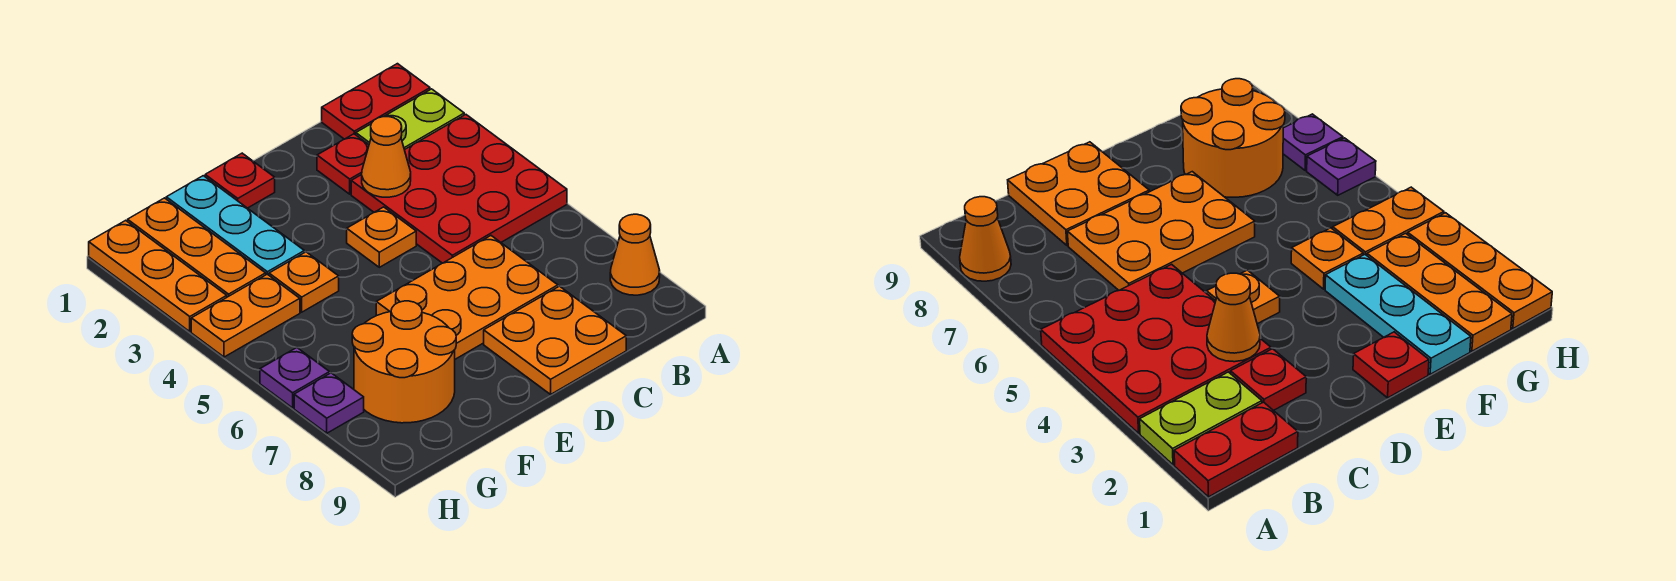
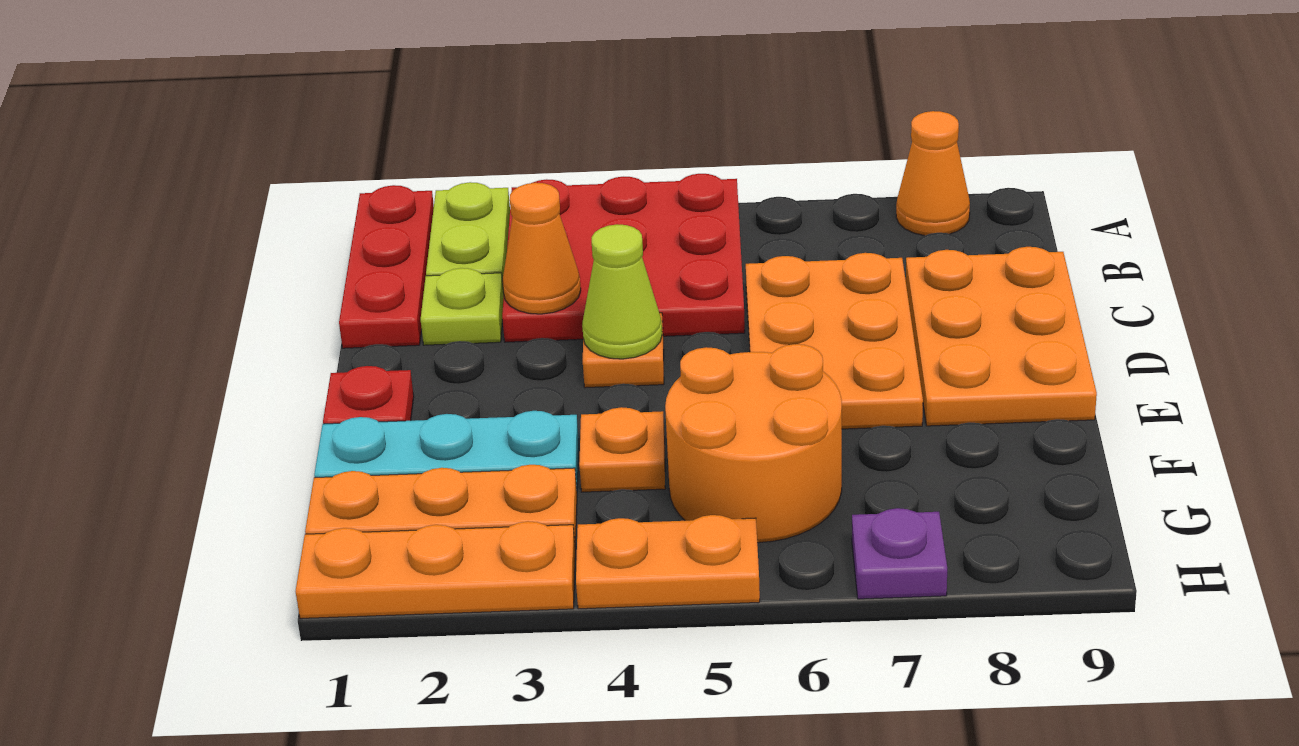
red 1x2 plate [322,64,430,139] -> red 1x3 plate [339,185,434,348]
red 1x1 plate [317,134,369,194] -> lime 1x1 plate [421,268,504,345]
orange 2x2 plate [484,286,626,394] -> orange 2x3 plate [906,247,1097,426]
none -> lime 1x1 cone [582,224,662,359]
orange 2x2 round brick [352,301,456,423] -> orange 2x2 round brick moved to [665,344,842,543]
orange 1x2 plate [191,274,300,357] -> orange 1x2 plate turned to [576,515,760,609]
purple 1x1 plate [260,347,330,408] -> none

